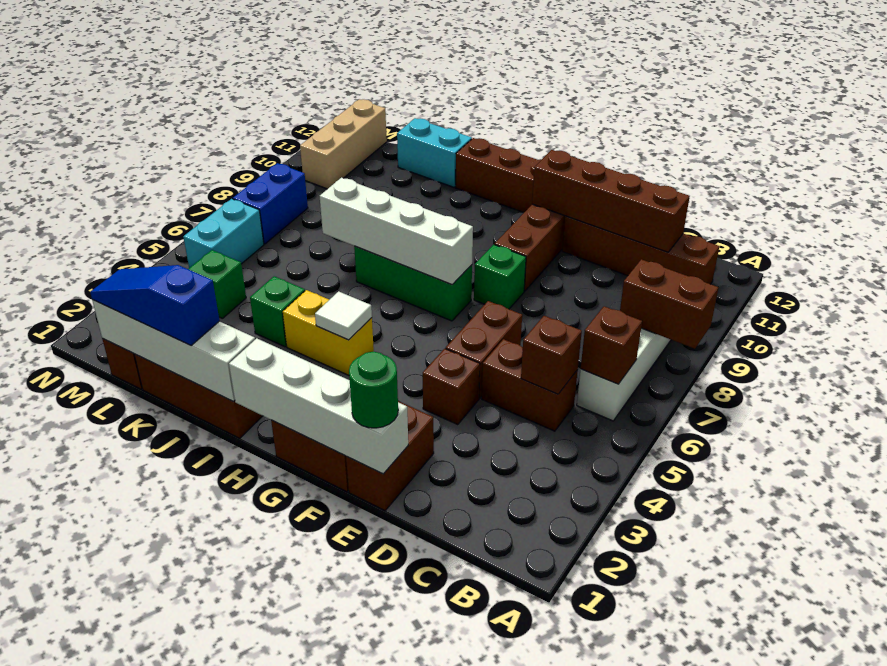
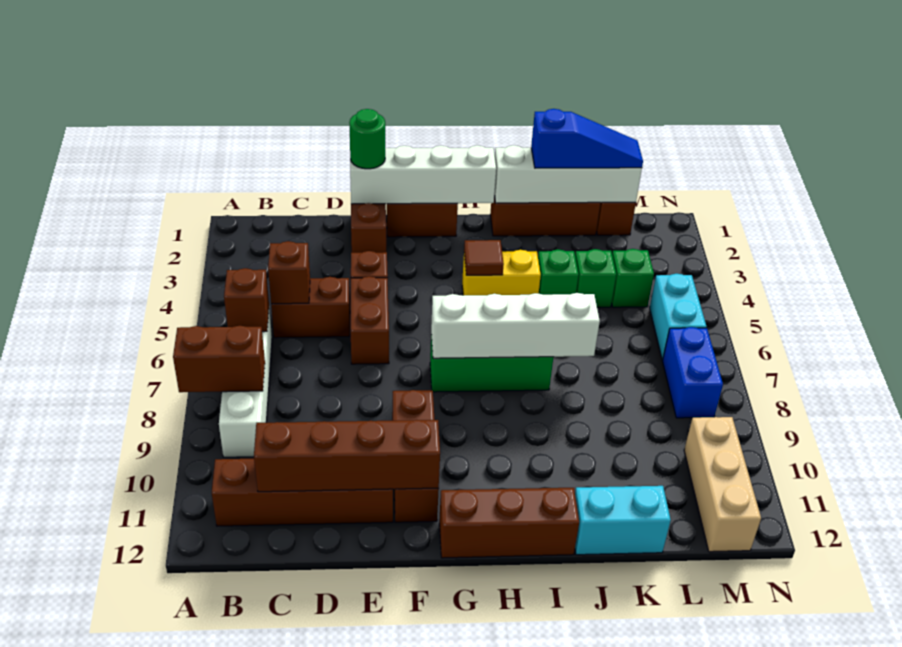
green 1x1 brick [474,245,526,309] -> green 1x1 brick moved to [575,249,616,307]
white 1x1 tile [315,291,372,340] -> brown 1x1 tile [464,240,504,275]

